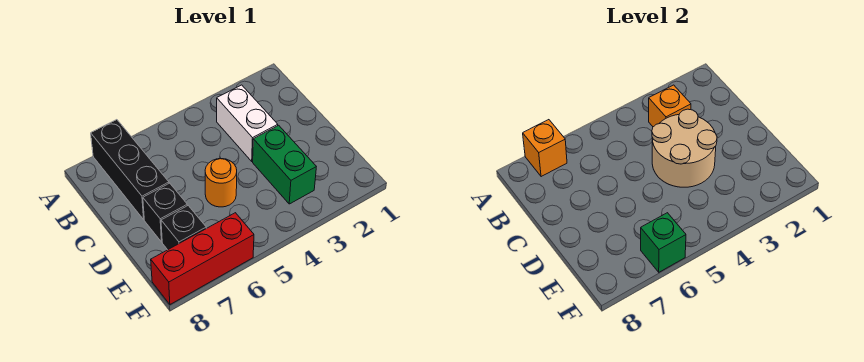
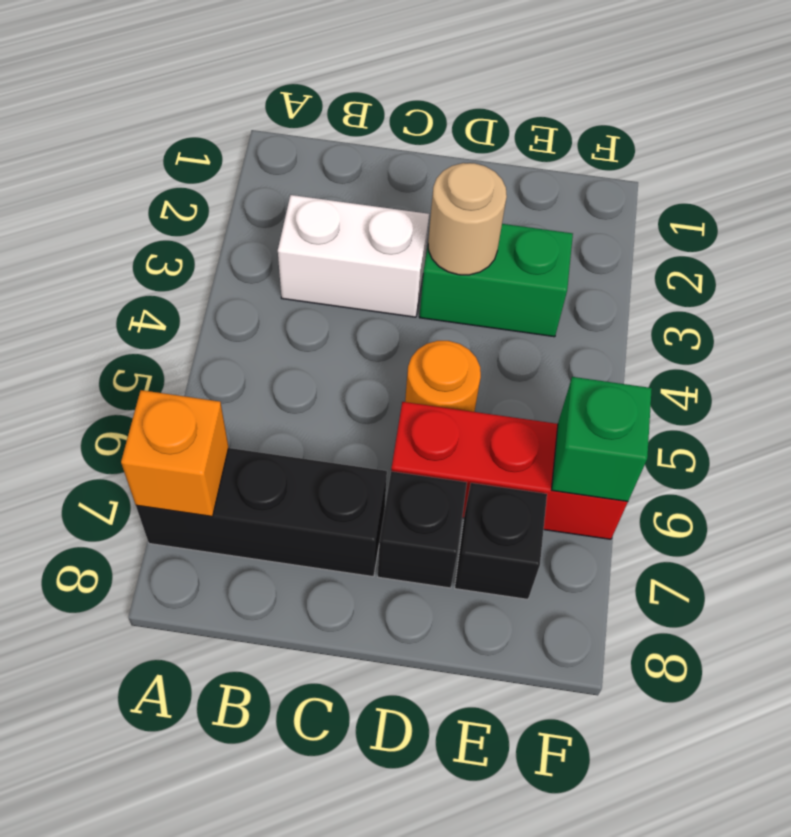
orange 1x1 brick [649,85,691,127] -> none
tan 2x2 round brick [652,109,717,187] -> tan 1x1 round brick [428,163,507,275]
red 1x3 brick [151,213,254,304] -> red 1x3 brick turned to [391,402,628,539]

